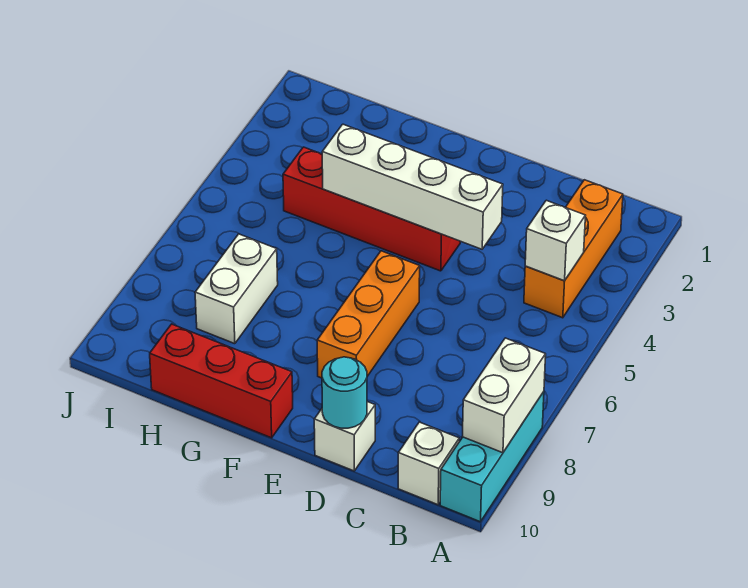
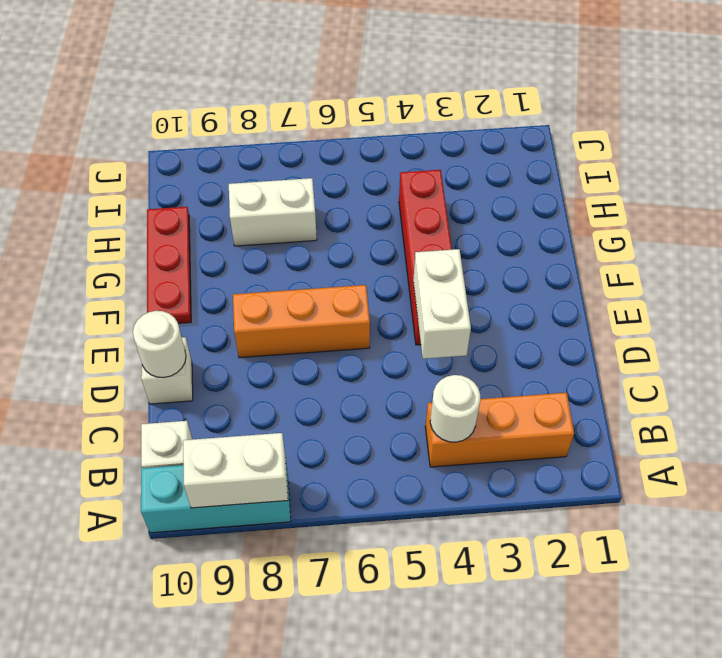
white 1x1 brick [525,200,586,281] -> white 1x1 round brick [430,375,480,442]
white 1x4 brick [322,124,503,249] -> white 1x2 brick [413,249,471,359]
cyan 1x1 round brick [322,357,367,428] -> white 1x1 round brick [133,311,186,378]
red 1x3 brick [150,324,293,438] -> red 1x3 plate [147,207,191,323]

